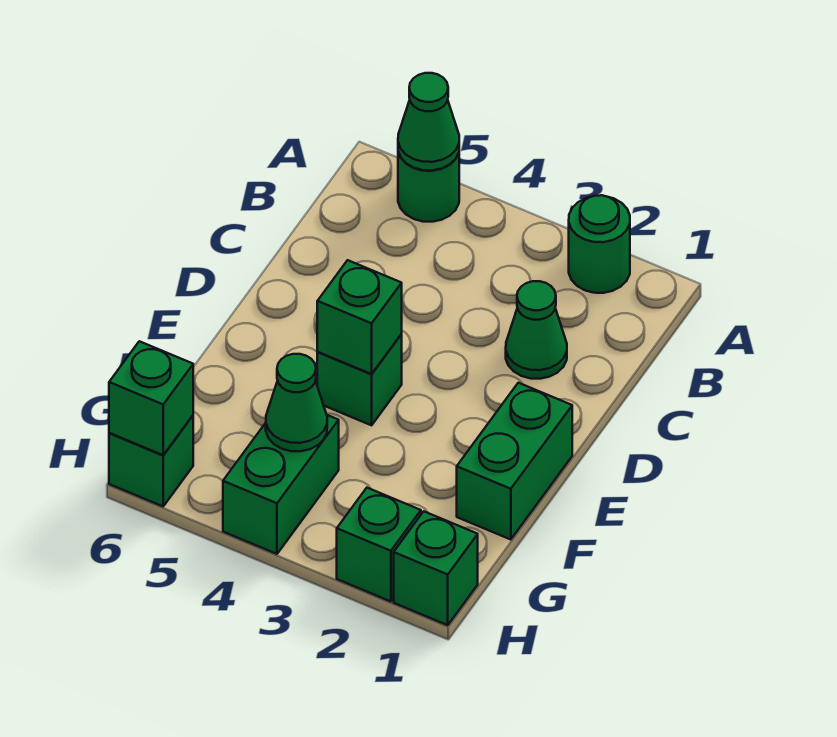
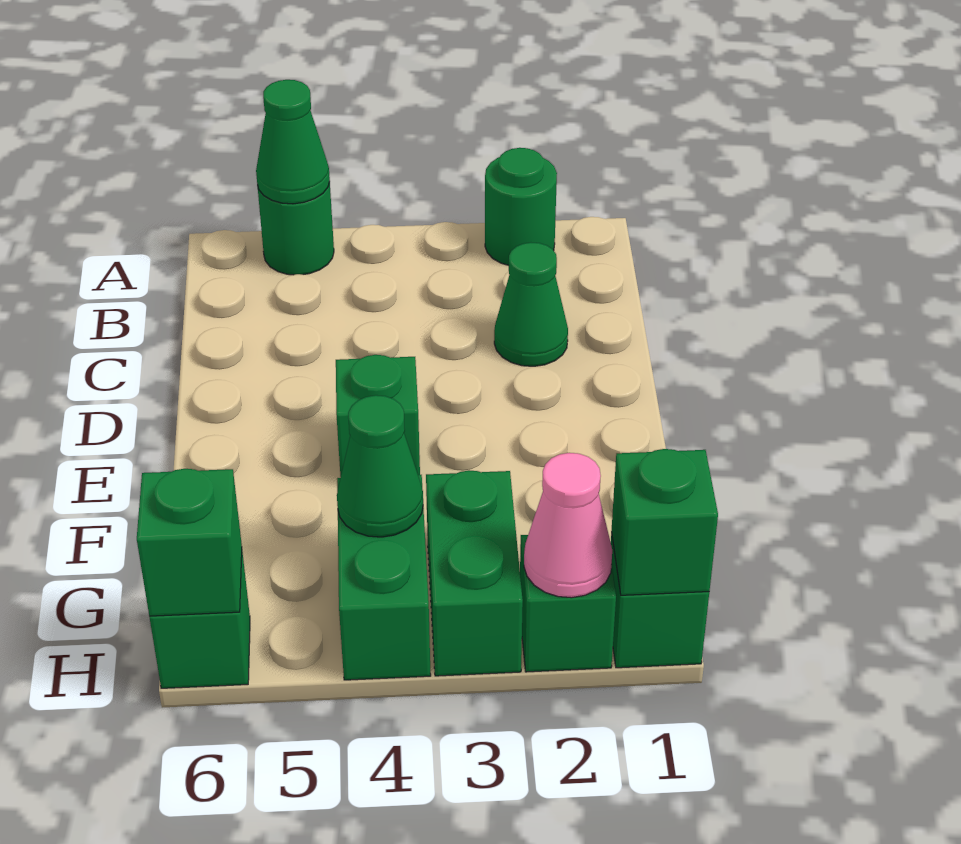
green 1x2 brick [457,383,572,540] -> green 1x2 brick moved to [426,470,523,676]
green 1x1 brick [317,260,402,374] -> green 1x1 brick moved to [612,449,718,595]
none -> pink 1x1 cone [524,453,612,598]

